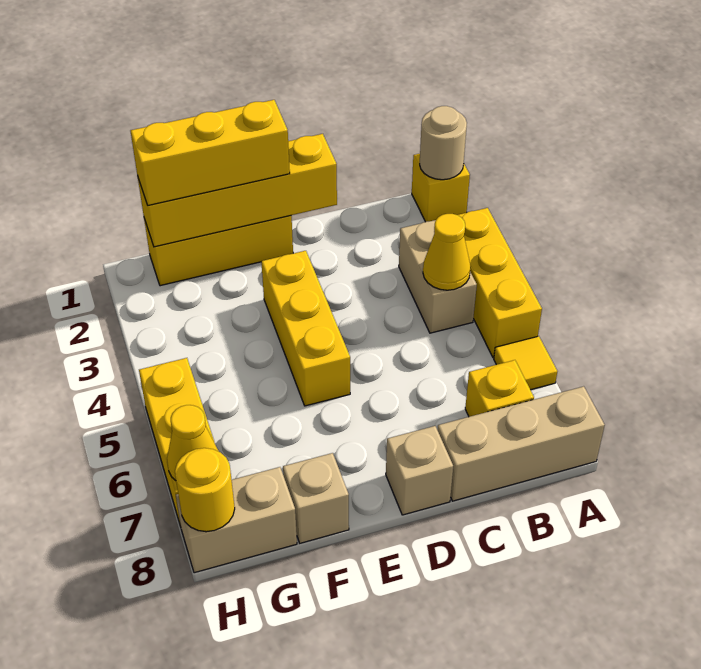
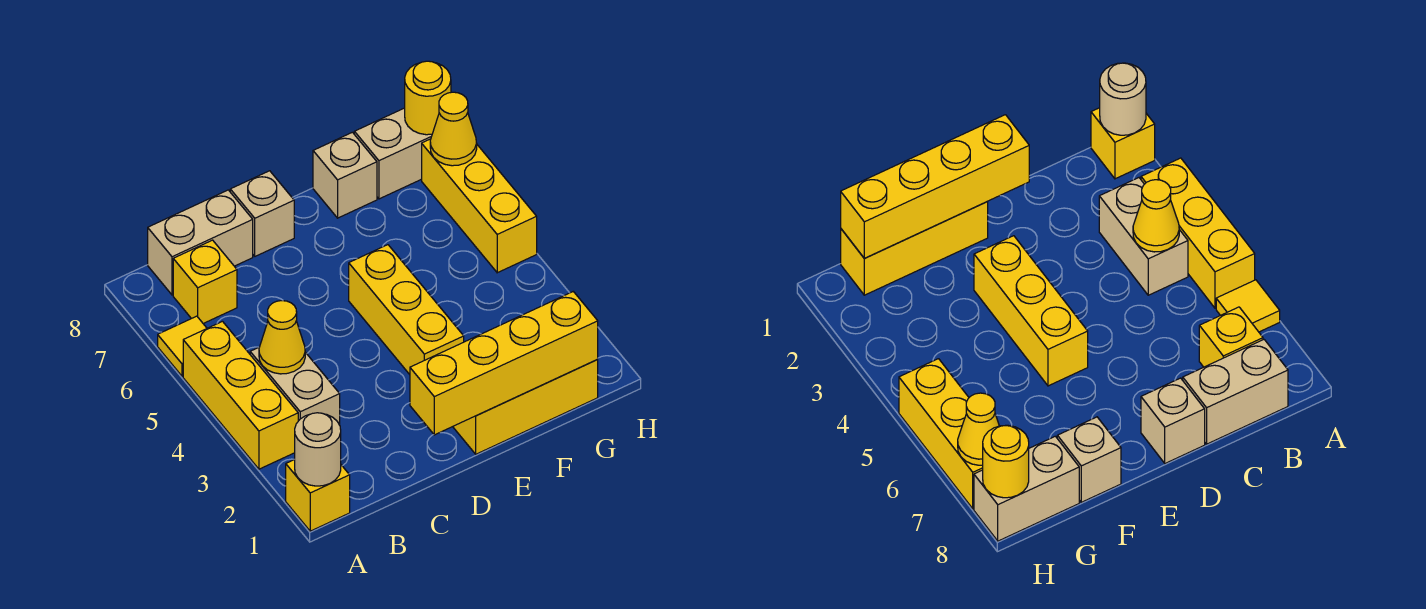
tan 1x3 brick [438,386,605,501] -> tan 1x2 brick [148,190,253,295]
yellow 1x3 brick [131,100,290,205] -> none

